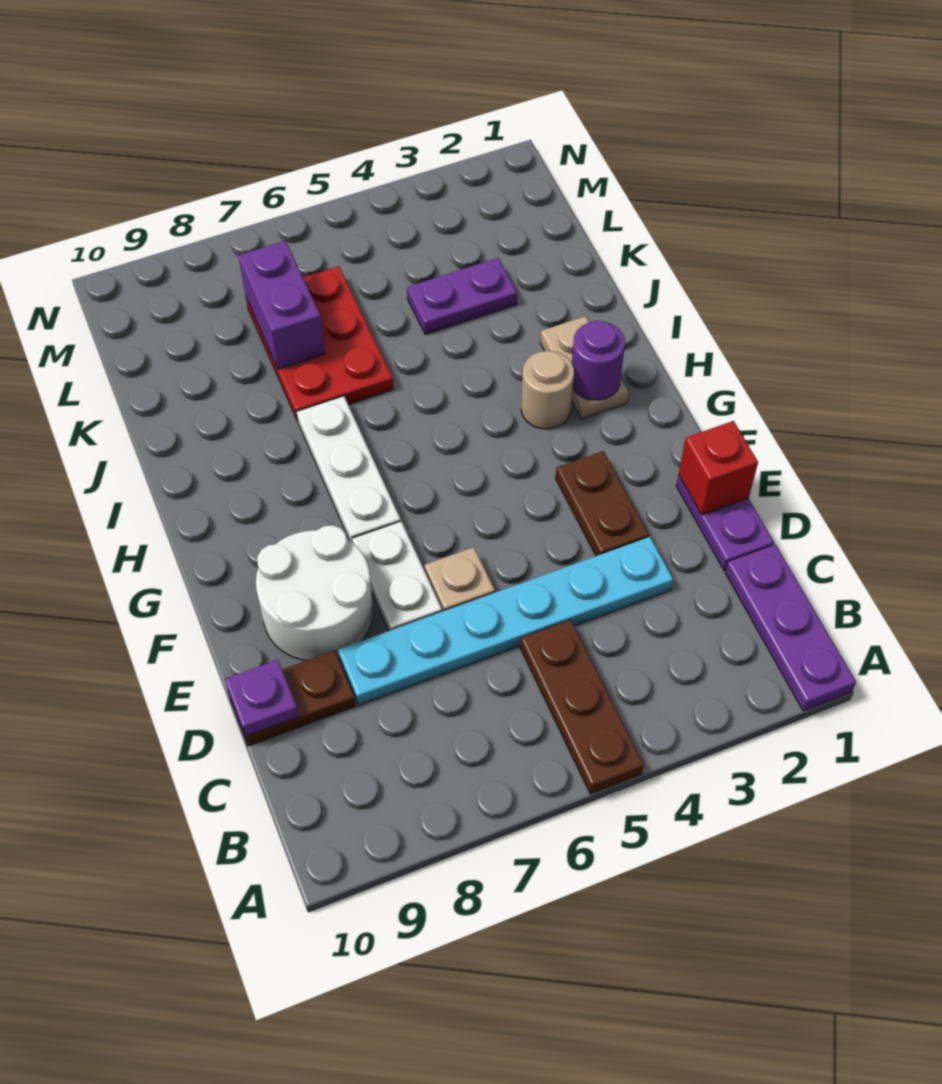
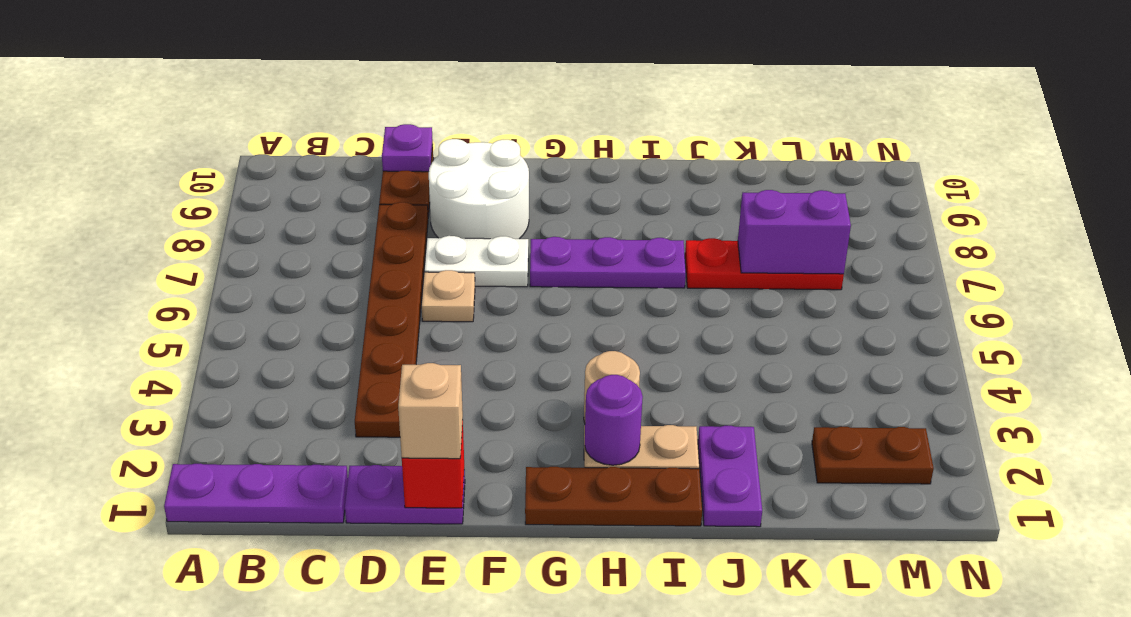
brown 1x3 plate [520,620,644,794] -> brown 1x3 plate moved to [525,467,702,526]
cyan 1x6 plate [338,537,673,705] -> brown 1x6 plate [355,202,428,437]
none -> tan 1x1 brick [398,363,463,459]
brown 1x2 plate [556,451,649,556] -> brown 1x2 plate moved to [812,427,934,484]
white 1x3 plate [297,396,401,542] -> purple 1x3 plate [530,237,686,288]
red 2x3 plate [246,266,393,421] -> red 1x3 plate [685,238,844,290]
purple 1x2 plate [407,258,517,335] -> purple 1x2 plate moved to [698,426,762,527]

